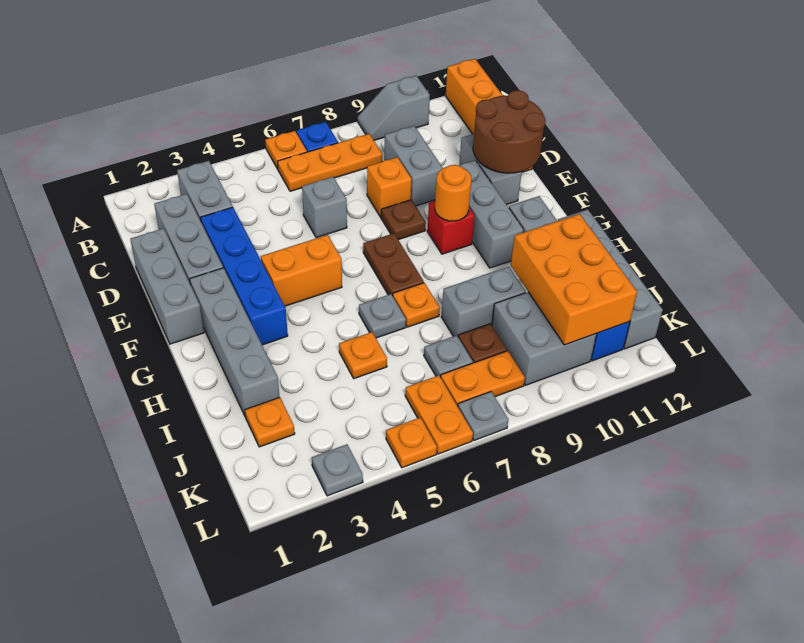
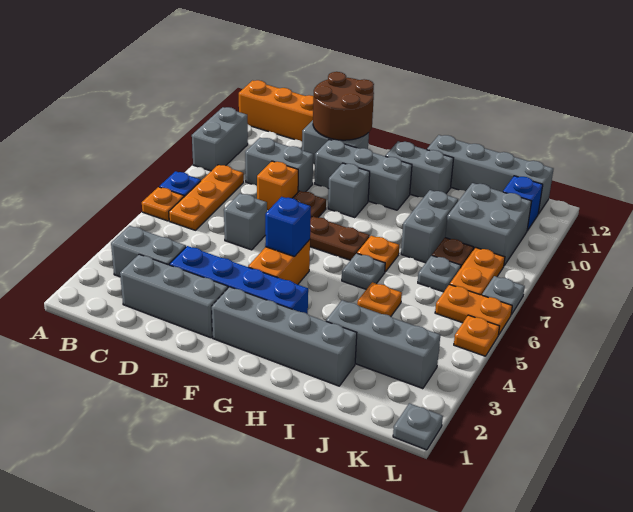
grey 1x2 slope [358,76,430,140] -> grey 1x2 brick [192,107,248,171]
grey 1x3 brick [130,228,204,344] -> grey 1x3 brick moved to [326,300,440,389]
none -> blue 1x1 brick [265,197,311,257]
red 1x1 brick [427,201,475,254] -> grey 1x1 brick [328,163,370,218]
orange 1x1 round brick [435,165,471,221] -> none
orange 2x3 brick [511,214,637,345] -> none
orange 1x1 plate [245,397,295,447] -> none
grey 1x1 plate [312,444,363,496] -> grey 1x1 plate moved to [393,403,443,450]

